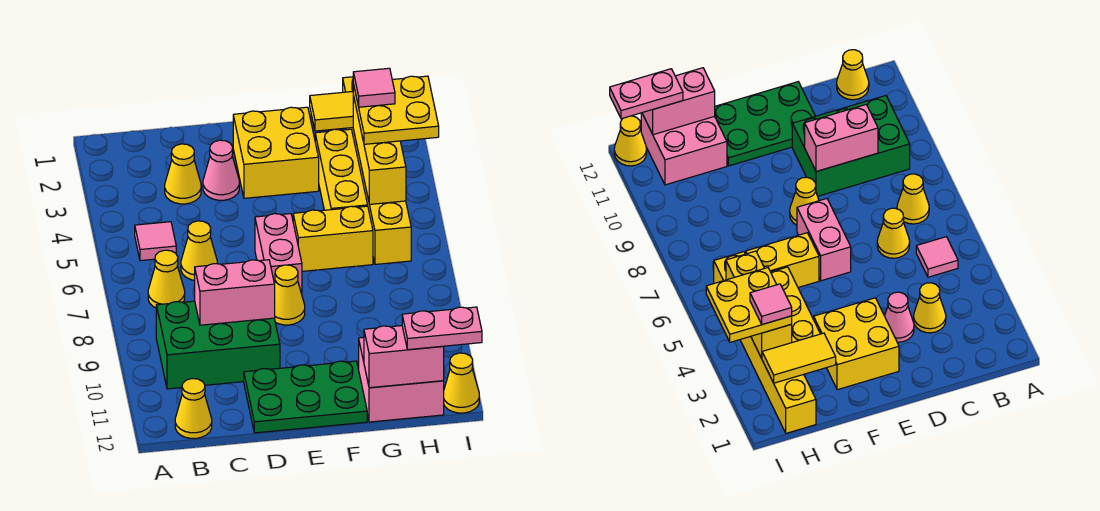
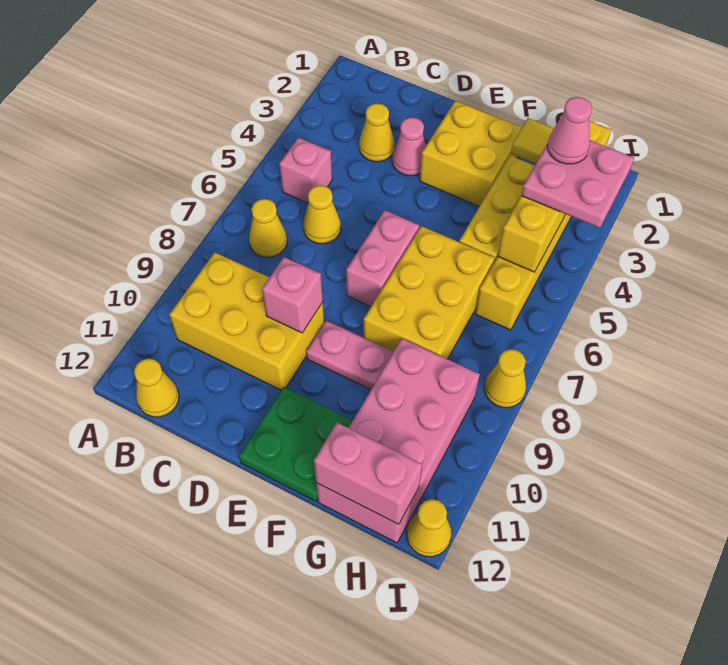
pink 1x1 tile [135,222,176,261] -> pink 1x1 brick [279,137,332,203]
green 2x3 brick [156,301,280,389] -> yellow 2x3 brick [169,252,324,390]
pink 1x2 brick [195,260,275,325] -> pink 1x1 brick [262,257,323,333]
green 2x3 plate [244,361,367,433] -> green 2x2 plate [239,387,353,501]
yellow 1x1 cone [274,265,305,325] -> yellow 1x1 cone moved to [484,349,526,408]
yellow 1x2 brick [293,206,373,271] -> yellow 2x3 brick [364,226,495,359]
pink 2x2 brick [359,337,444,422] -> pink 2x4 brick [316,339,480,543]
yellow 2x2 plate [353,76,439,144] -> pink 2x2 plate [521,140,634,228]
pink 1x1 tile [353,68,395,107] -> pink 1x1 cone [547,97,592,164]
pink 1x2 plate [402,307,482,350] -> pink 1x2 plate moved to [306,321,393,389]

